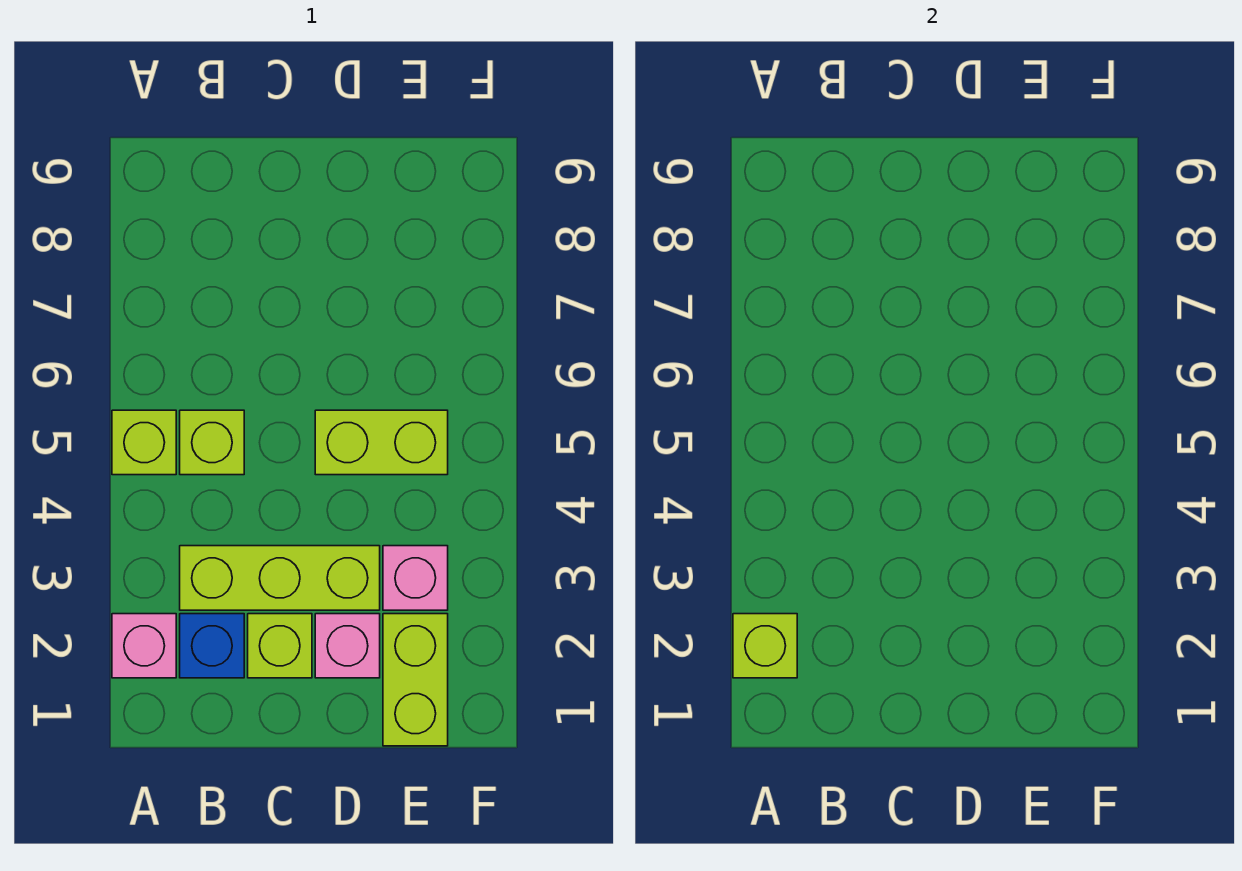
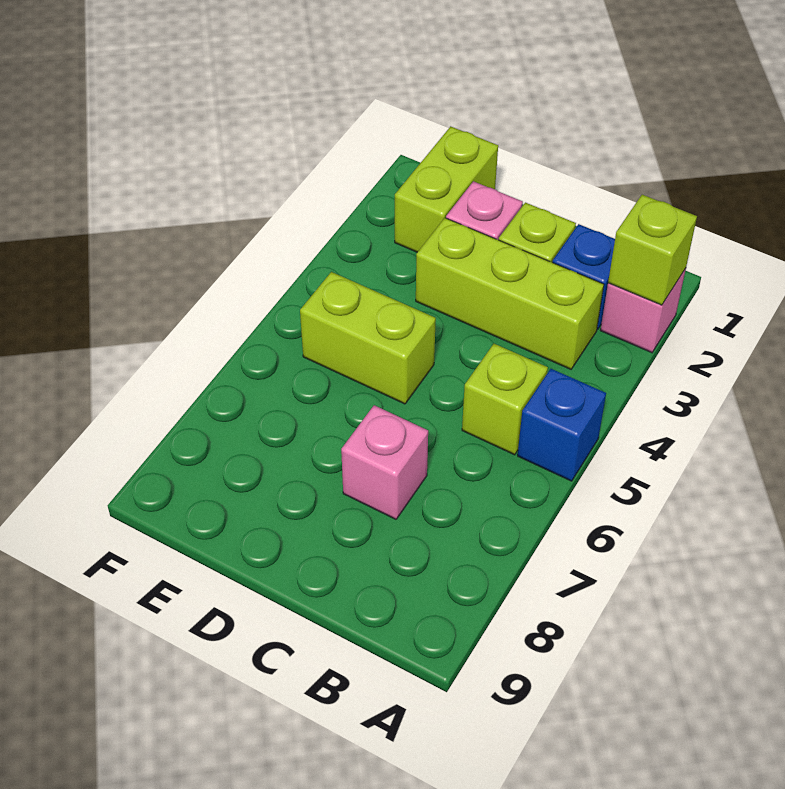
lime 1x1 brick [112,410,176,475] -> blue 1x1 brick [518,369,606,481]
pink 1x1 brick [383,546,448,610] -> pink 1x1 brick moved to [341,405,428,519]

